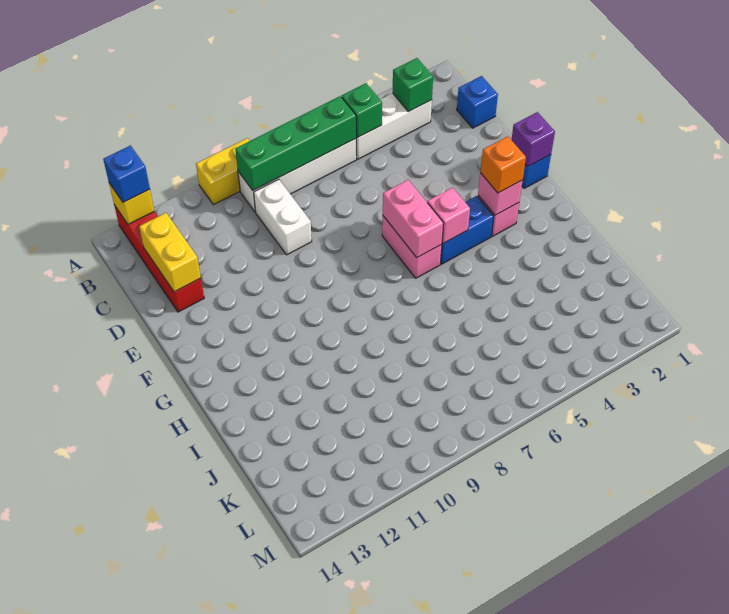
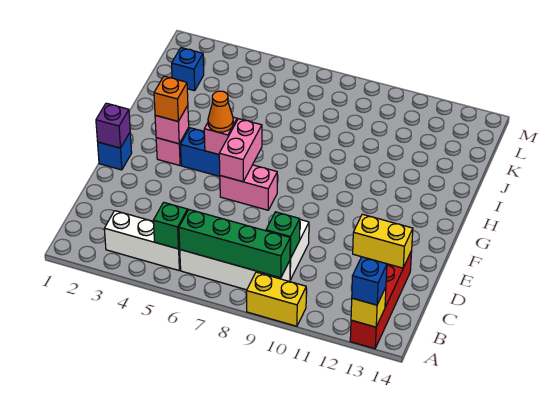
green 1x1 brick [393,58,433,112] -> green 1x1 brick moved to [266,212,300,259]
blue 1x1 brick [457,76,498,128] -> blue 1x1 brick moved to [172,48,204,91]
yellow 1x2 brick [139,213,201,292] -> yellow 1x2 brick turned to [353,214,413,268]
pink 1x2 brick [382,216,442,278] -> pink 1x2 brick turned to [220,165,277,210]
none -> orange 1x1 cone [208,91,233,132]

